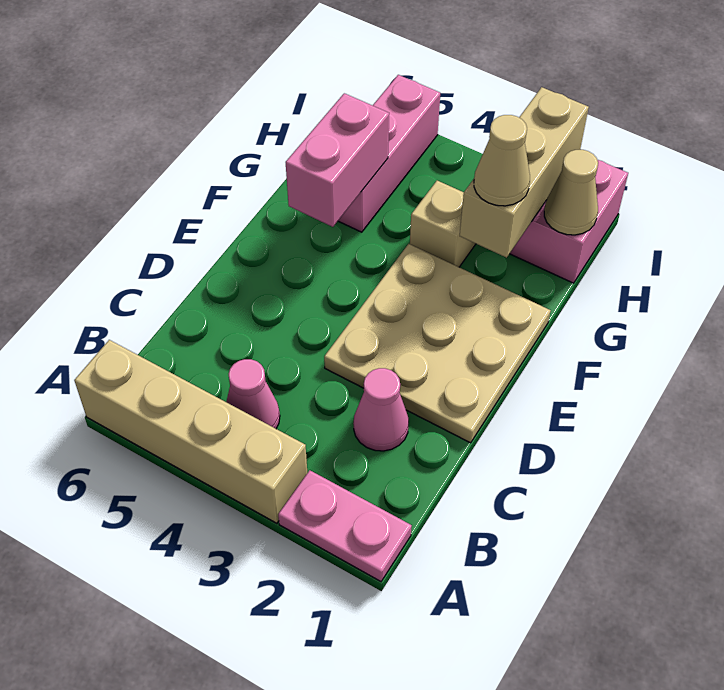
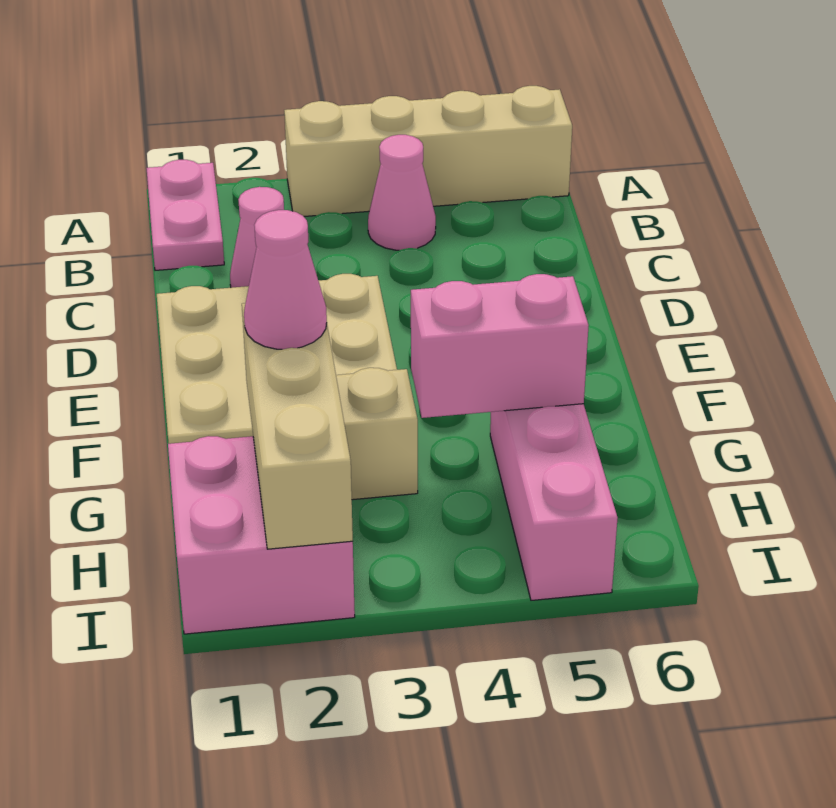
pink 1x2 plate [278,470,412,581] -> pink 1x2 plate turned to [147,160,224,270]
pink 1x2 brick [286,93,389,227] -> pink 1x2 brick turned to [411,274,589,418]
tan 1x1 cone [474,115,530,206] -> pink 1x1 cone [244,210,327,349]
tan 1x1 cone [544,150,598,235] -> none

